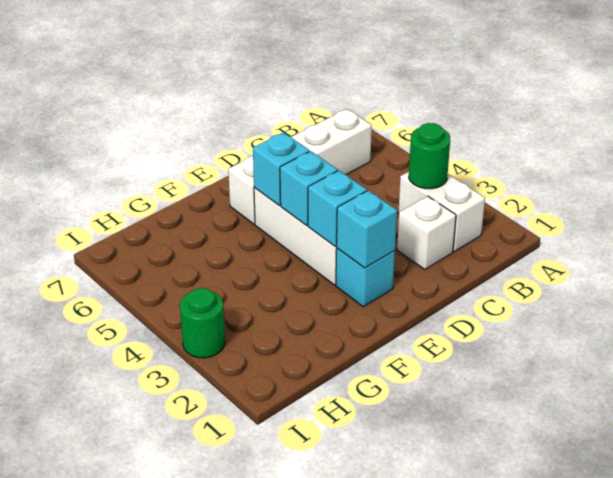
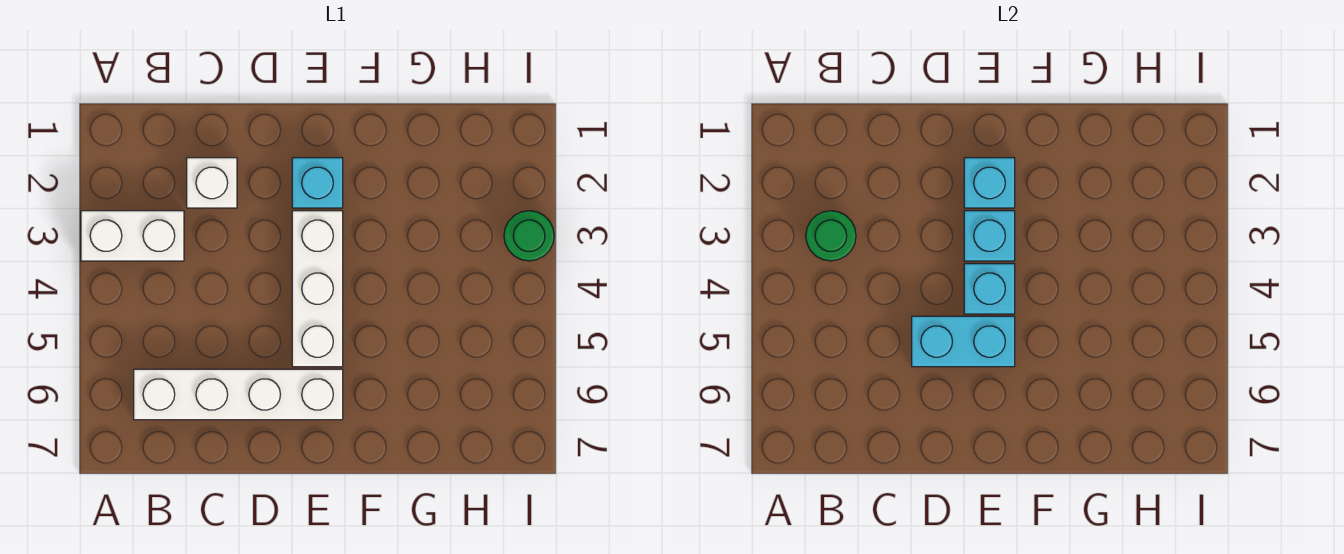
white 1x2 brick [398,172,485,252] -> white 1x2 brick turned to [81,211,184,261]
cyan 1x1 brick [253,132,309,205] -> cyan 1x2 brick [912,316,1015,367]

